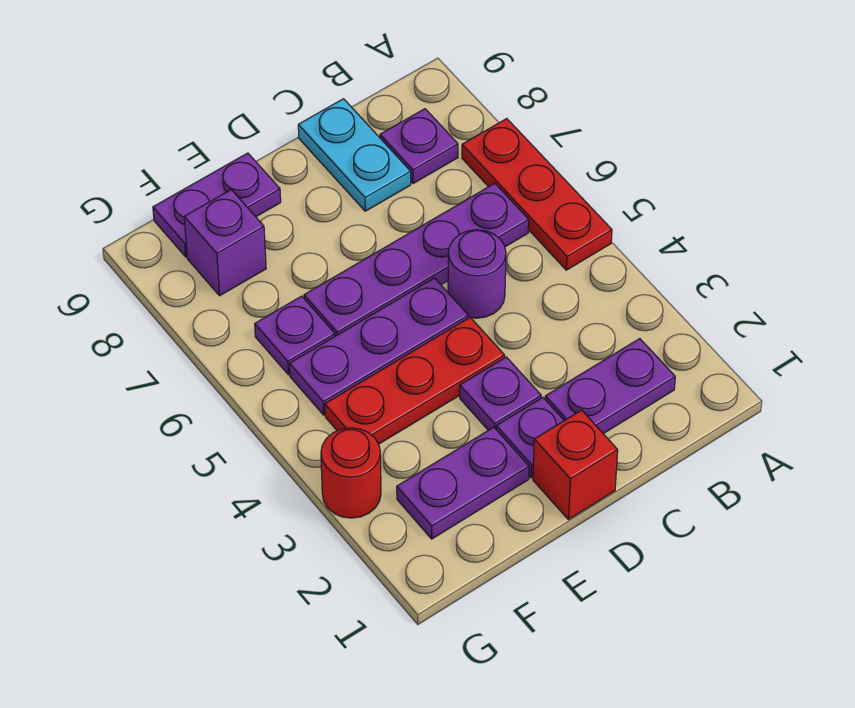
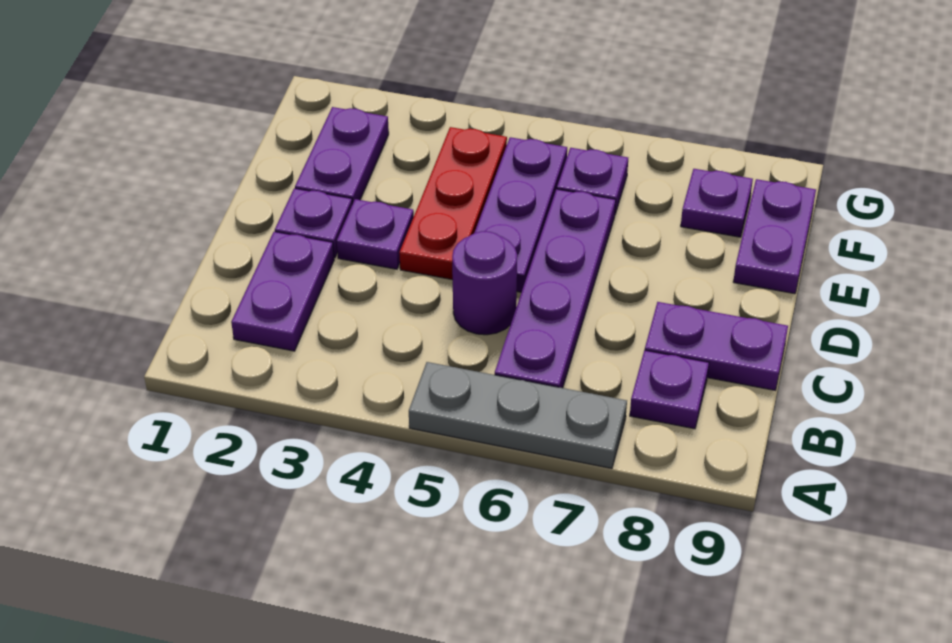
red 1x3 plate [462,119,612,270] -> grey 1x3 plate [409,362,627,468]
cyan 1x2 plate [298,99,411,211] -> purple 1x2 plate [645,302,788,390]
red 1x1 brick [533,410,618,520] -> none
purple 1x1 brick [184,190,266,296] -> purple 1x1 plate [681,169,753,237]
red 1x1 round brick [321,428,381,518] -> none

